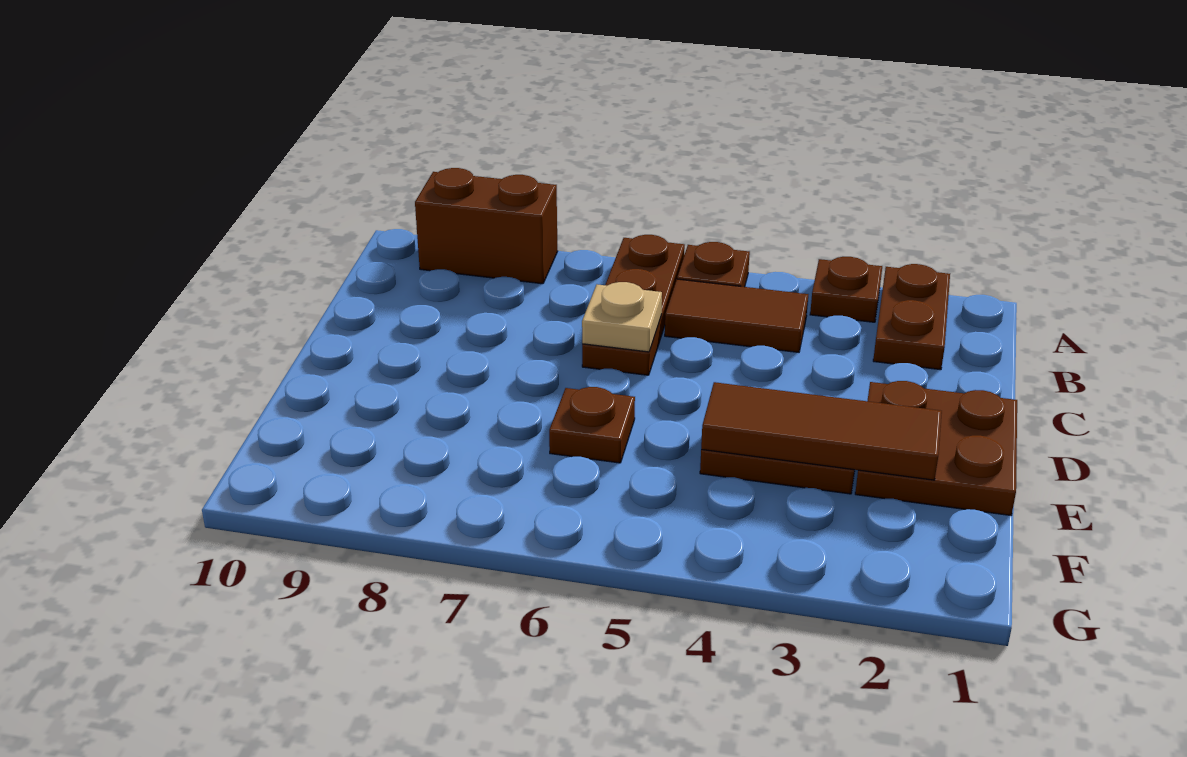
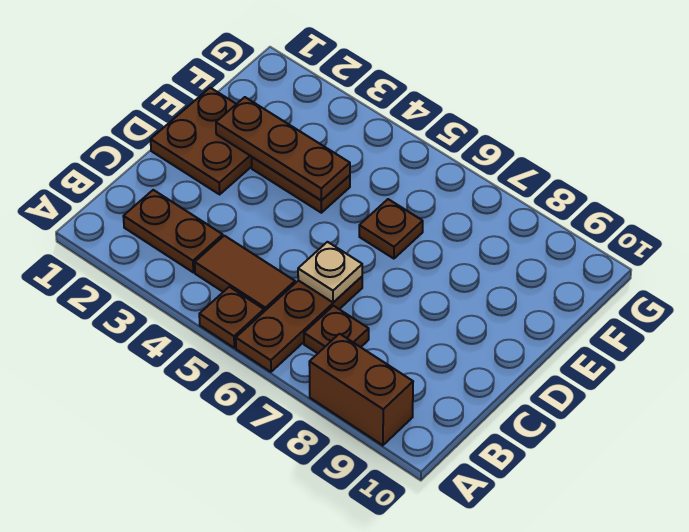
brown 1x2 plate [873,264,950,370] -> brown 1x2 plate turned to [123,190,223,272]
brown 1x1 plate [810,257,882,322] -> brown 1x1 plate moved to [304,306,369,353]
brown 1x3 tile [701,382,942,480] -> brown 1x3 plate [216,97,350,201]

